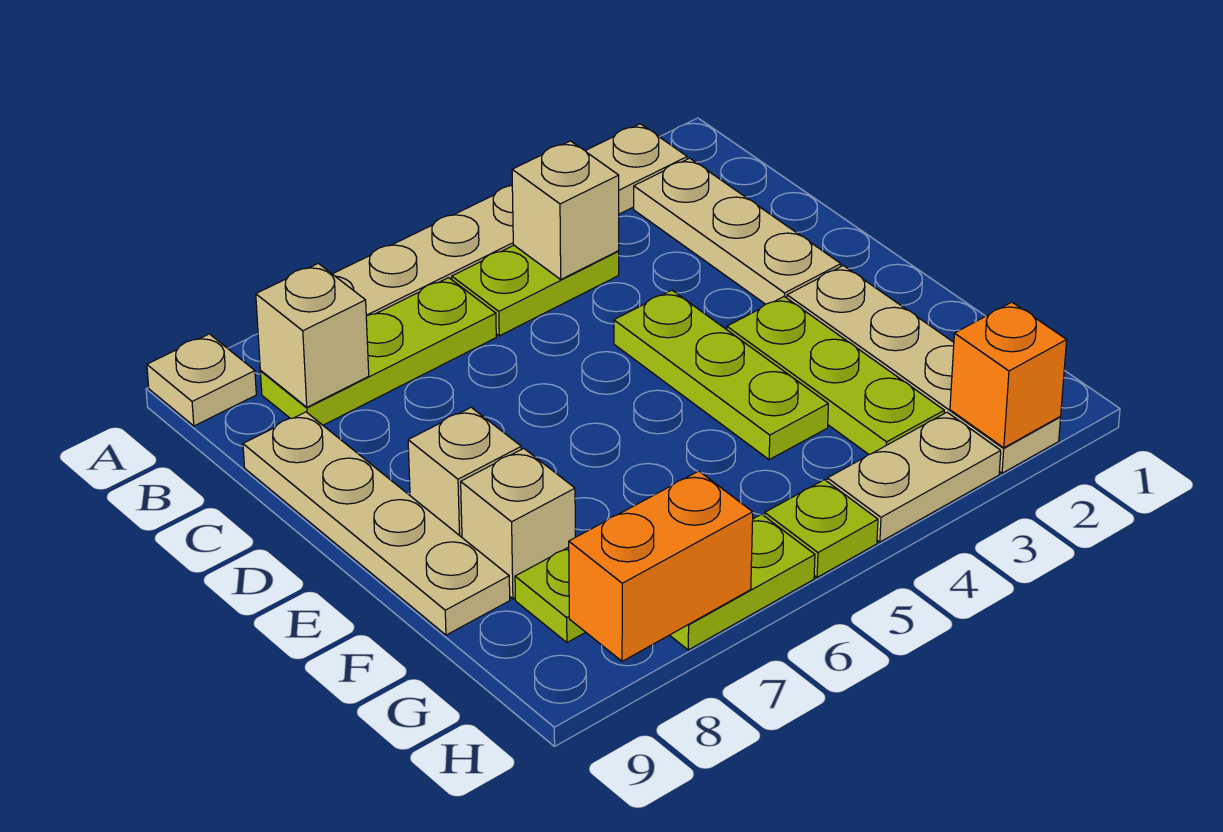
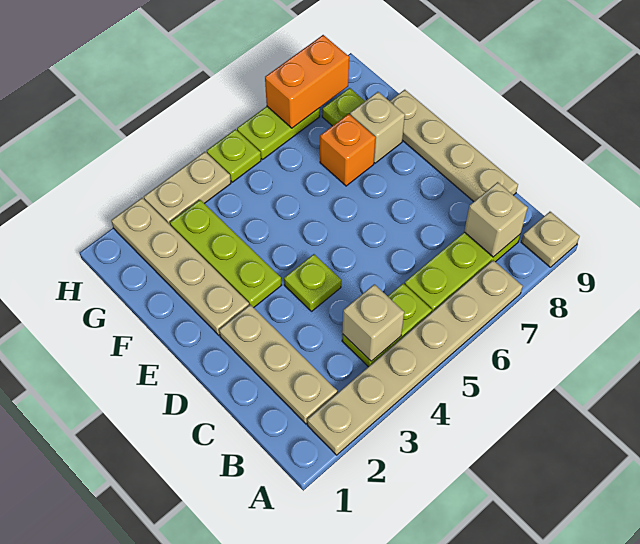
lime 1x3 plate [614,290,828,460] -> lime 1x1 plate [284,254,341,311]
tan 1x1 brick [408,407,521,537] -> none
orange 1x1 brick [950,302,1067,448] -> orange 1x1 brick moved to [320,114,376,186]

